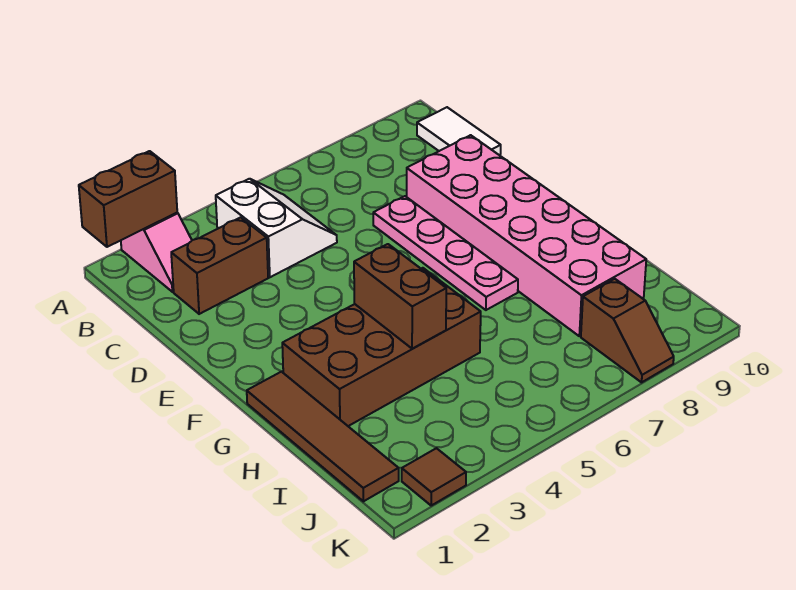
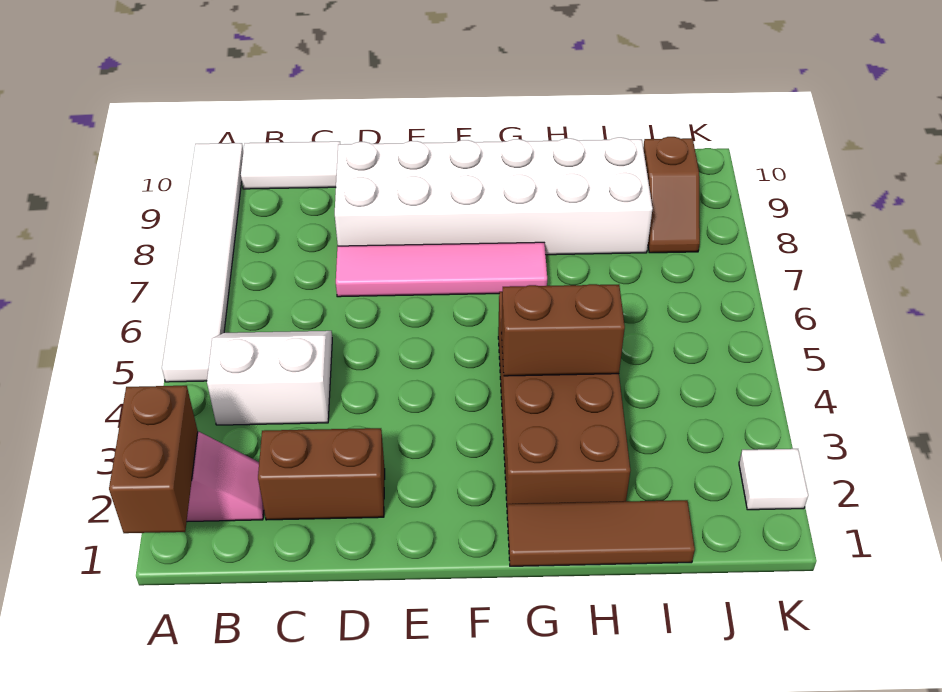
none -> white 1x6 tile [162,143,243,382]
brown 1x2 brick [171,217,268,314] -> brown 1x2 brick turned to [258,428,385,520]
pink 1x4 plate [373,196,518,310] -> pink 1x4 tile [336,242,547,297]
pink 2x6 brick [407,135,646,336] -> white 2x6 brick [335,137,653,255]
brown 1x4 tile [247,372,399,501] -> brown 1x3 tile [507,500,695,566]
brown 1x2 slope [581,279,674,382] -> brown 1x2 slope turned to [643,137,700,253]
brown 1x1 tile [402,448,466,505] -> white 1x1 tile [739,449,808,510]

